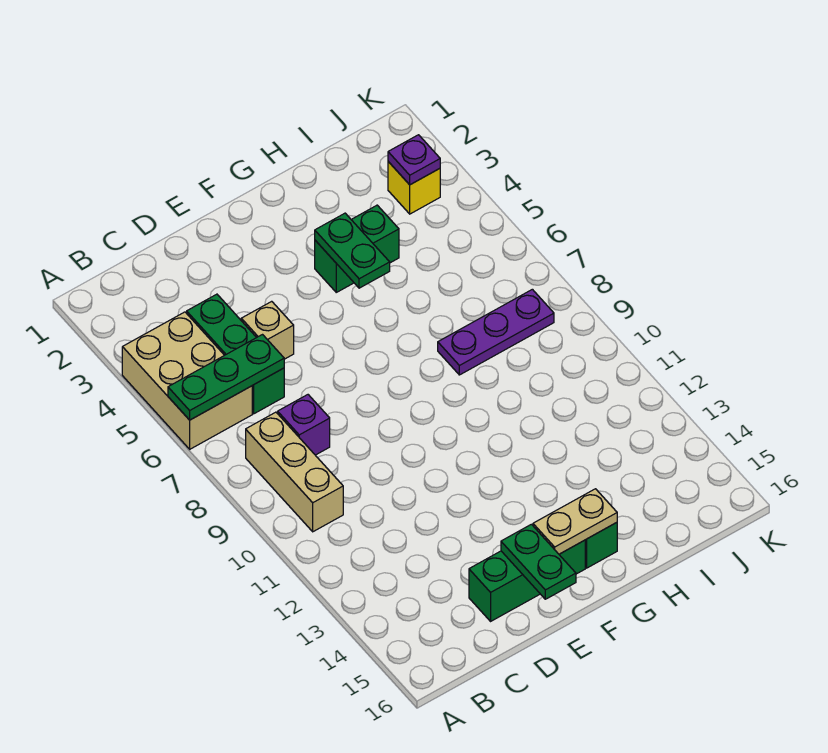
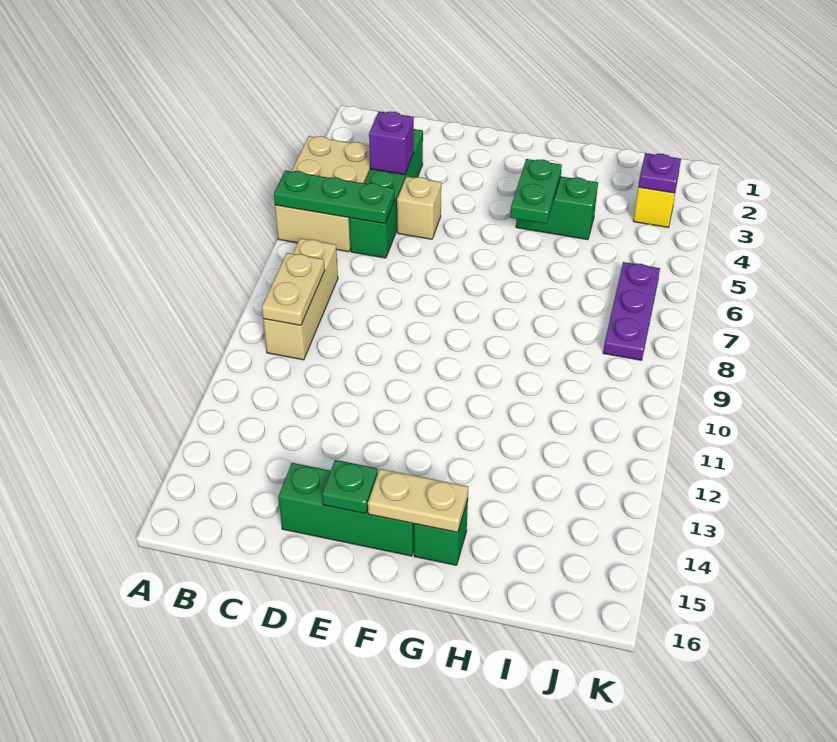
none -> tan 1x2 plate [262,253,325,325]
green 1x3 brick [187,294,284,414] -> green 1x4 brick [349,129,423,258]
purple 1x1 brick [278,395,330,455] -> purple 1x1 brick moved to [369,111,414,175]
green 1x2 plate [501,524,576,599] -> green 1x1 plate [322,460,378,514]
purple 1x3 plate [438,289,554,375] -> purple 1x3 plate turned to [603,262,660,360]

